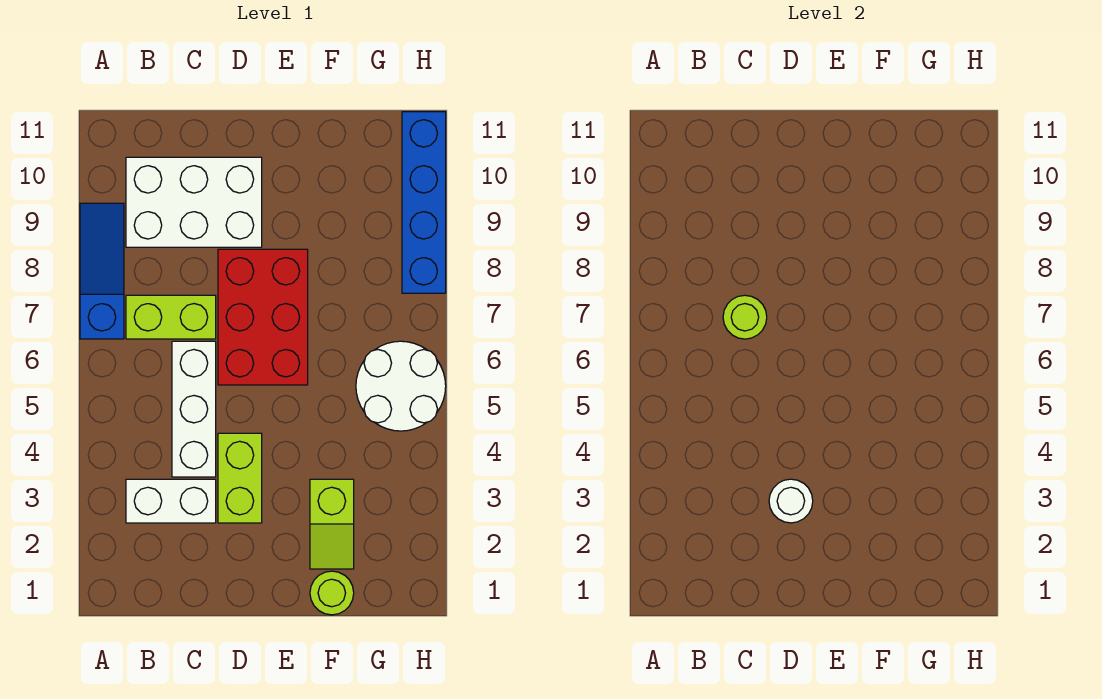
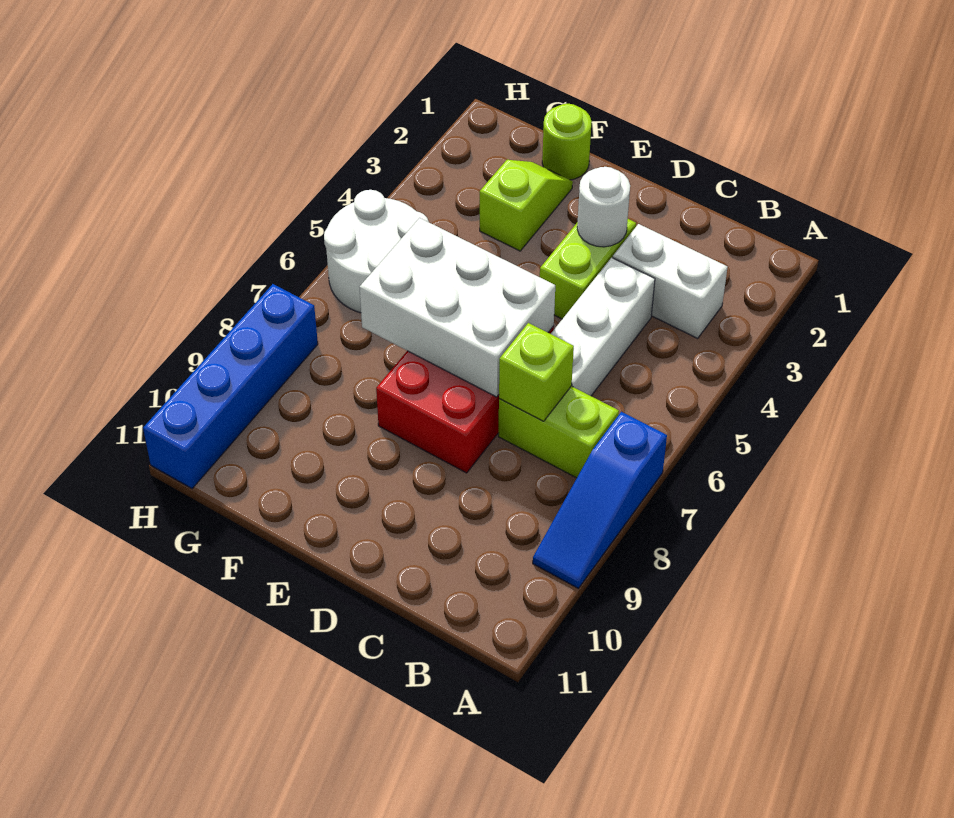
white 2x3 brick [126,157,262,247] -> white 2x3 brick moved to [359,218,555,397]
lime 1x1 round brick [723,295,767,339] -> lime 1x1 brick [499,323,574,421]

